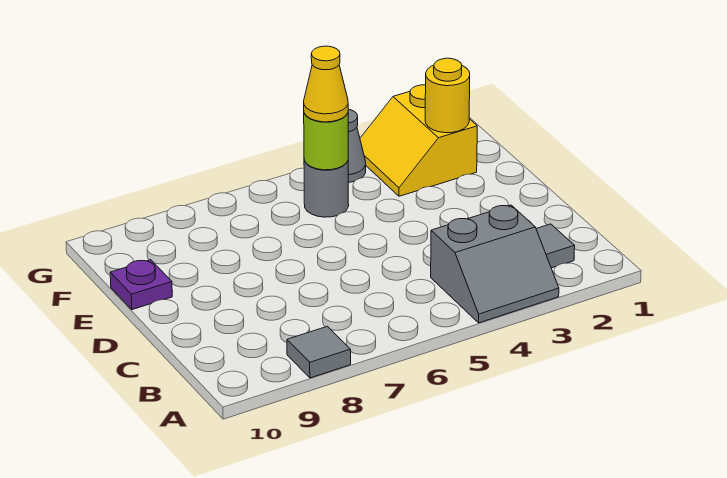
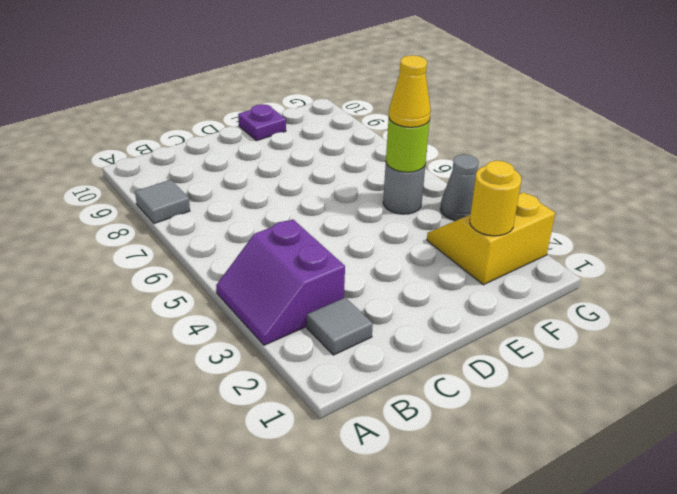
grey 2x2 slope [431,205,559,323] -> purple 2x2 slope [216,219,345,345]

